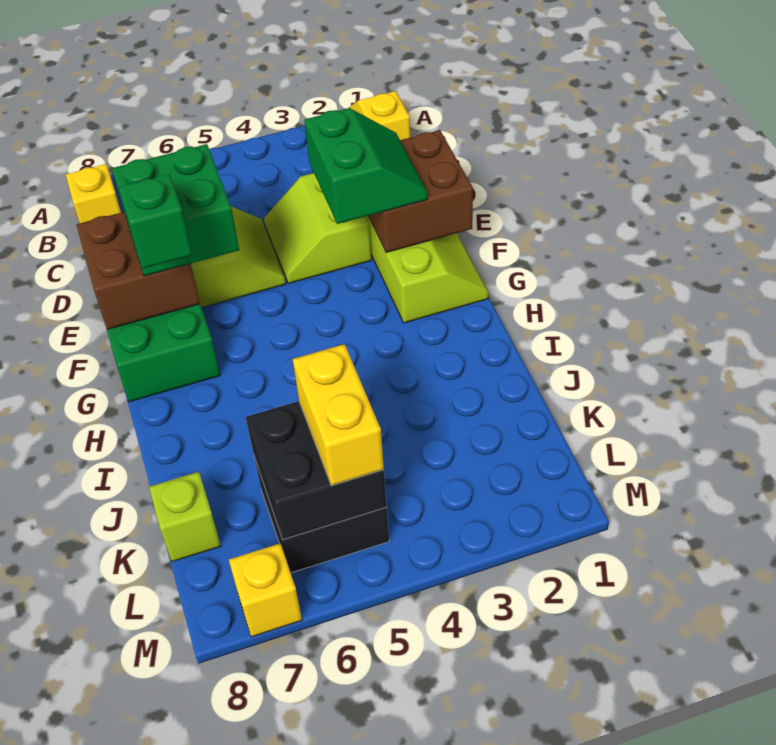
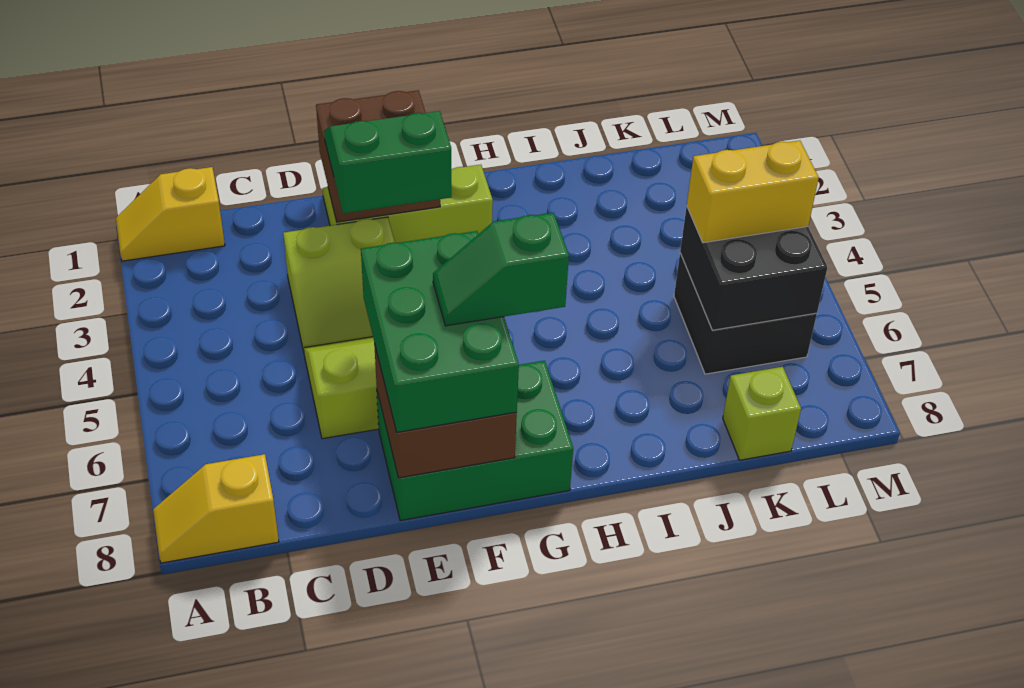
green 2x2 brick [112,144,239,276] -> green 2x3 brick [361,231,519,432]
yellow 1x1 brick [229,543,302,637] -> none

